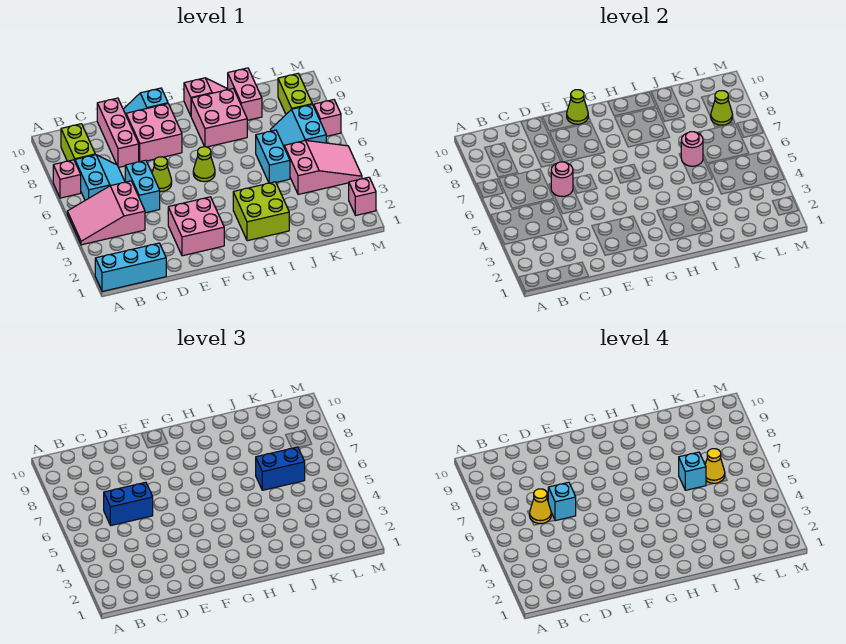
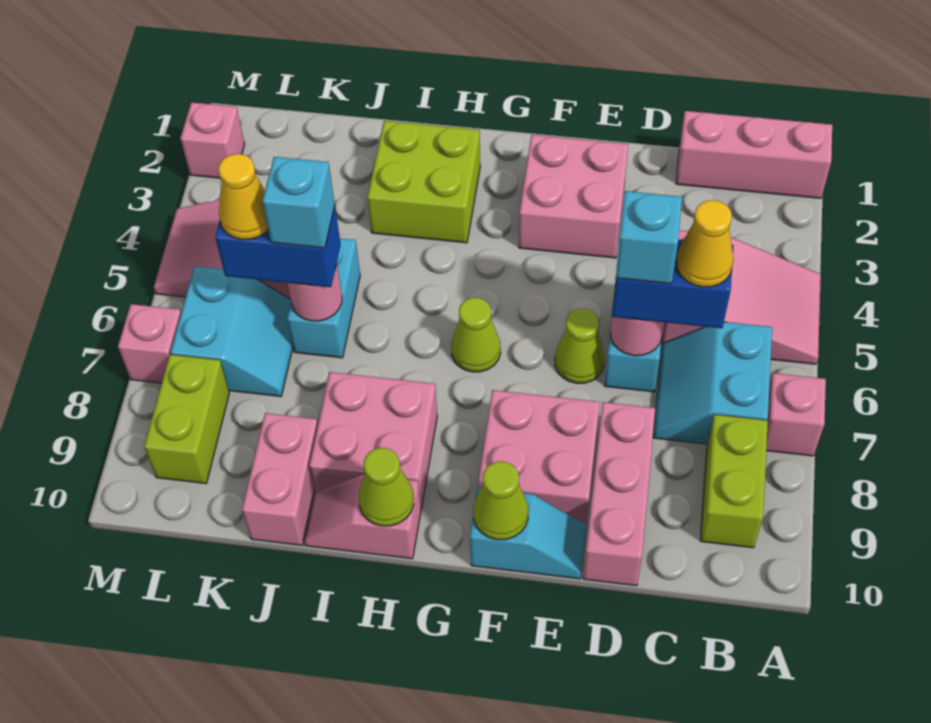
cyan 1x3 brick [95,243,166,291] -> pink 1x3 brick [676,111,832,198]
lime 1x1 cone [711,91,733,125] -> lime 1x1 cone moved to [359,448,414,526]

